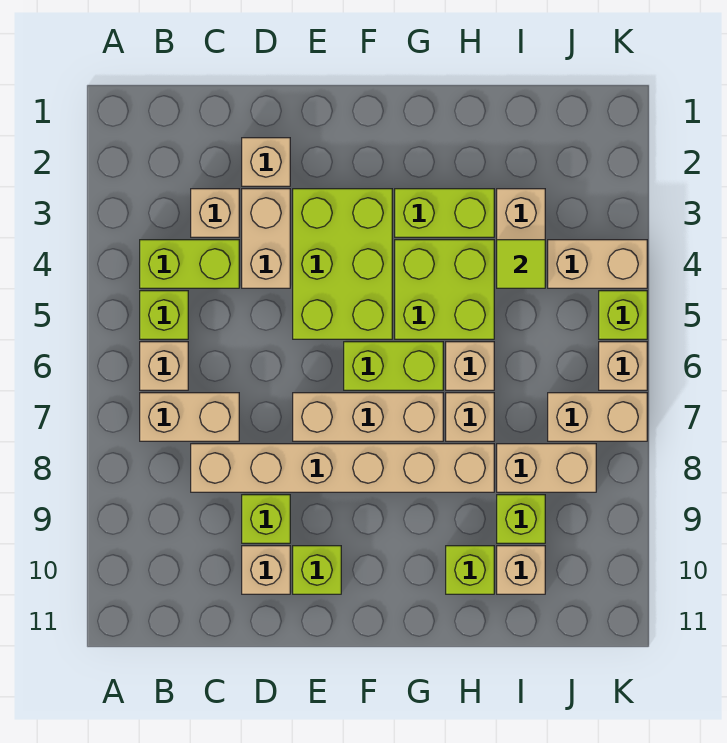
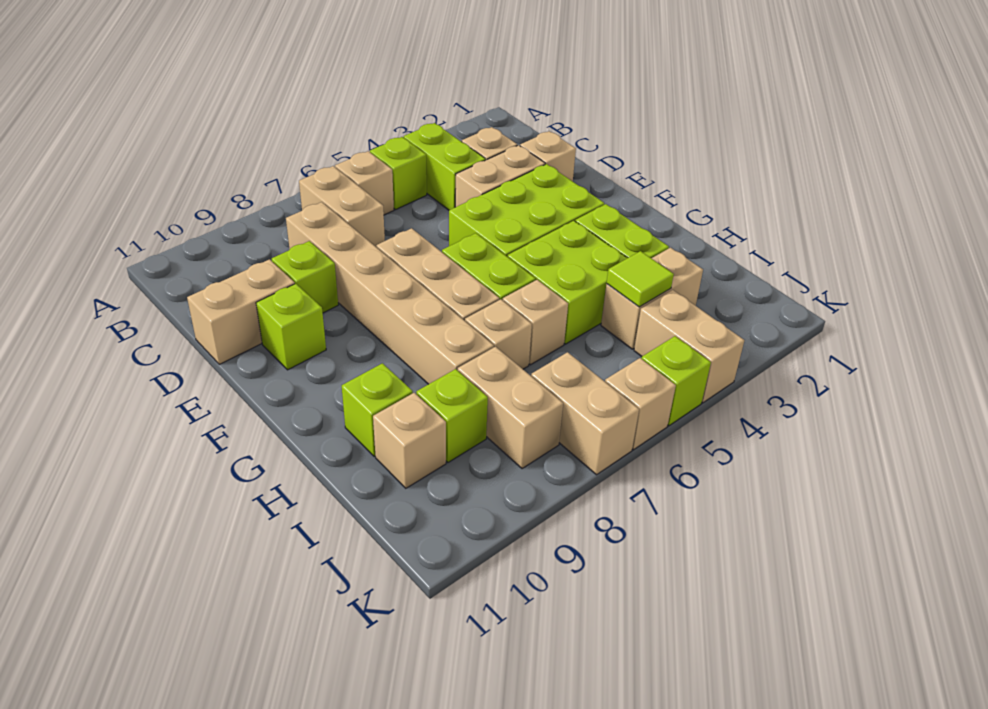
tan 1x1 brick [242,546,290,594] -> tan 1x2 brick [187,259,295,364]

